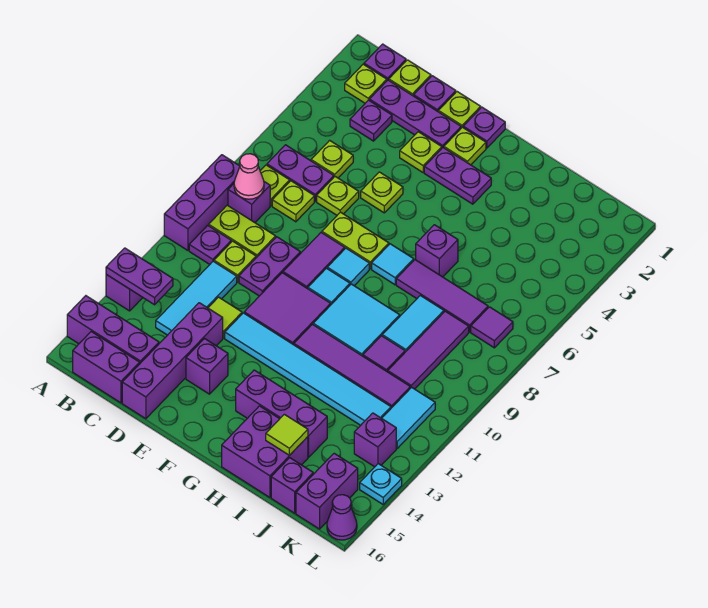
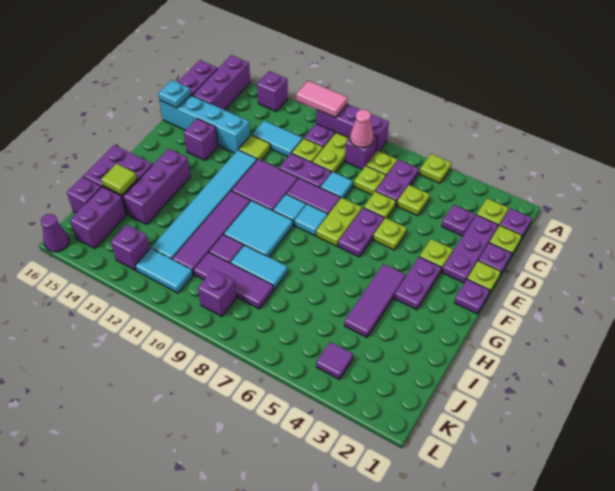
none -> pink 1x2 tile [296,81,348,118]
purple 1x2 plate [106,248,173,305] -> purple 1x2 plate moved to [338,207,384,257]
cyan 1x3 tile [156,261,237,335] -> cyan 1x2 tile [252,121,303,157]
purple 1x4 brick [122,303,223,419] -> cyan 1x4 brick [159,95,250,153]
lime 1x1 plate [444,127,486,165] -> lime 1x1 plate moved to [420,154,451,183]
cyan 1x1 tile [372,244,414,285] -> cyan 1x1 tile moved to [321,172,353,199]
purple 1x1 brick [416,225,458,277] -> purple 1x1 brick moved to [198,270,236,317]
purple 1x3 tile [396,260,488,332] -> purple 1x3 tile moved to [344,264,406,337]
purple 1x1 tile [471,307,513,348] -> purple 1x1 tile moved to [316,342,353,379]
purple 1x2 brick [296,453,358,529] -> purple 1x2 brick turned to [70,187,126,249]
cyan 1x1 plate [360,464,402,504] -> cyan 1x1 plate moved to [158,80,191,108]

